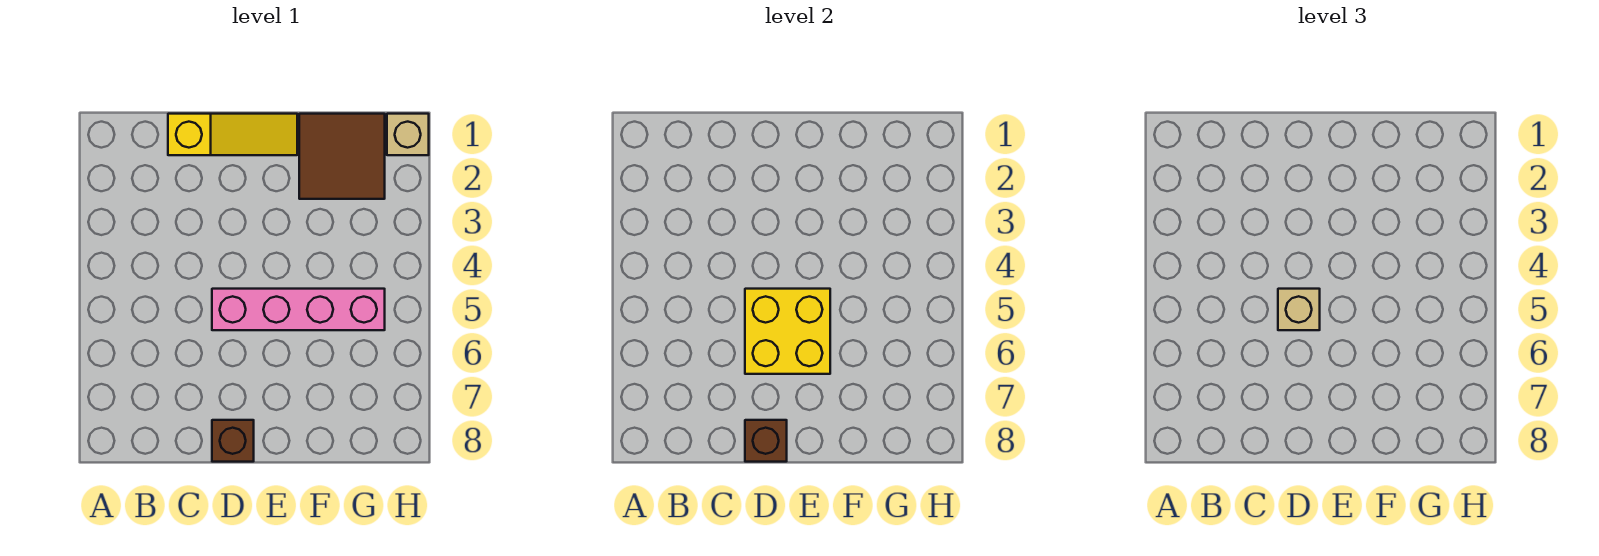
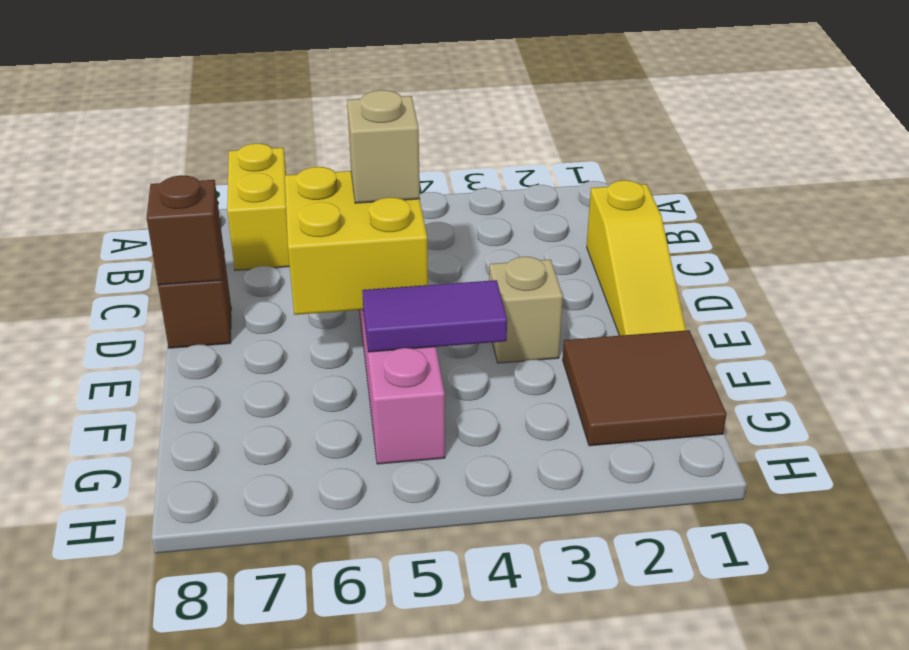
none -> yellow 1x2 brick [227,143,290,270]
none -> purple 1x2 tile [362,280,507,352]
tan 1x1 brick [387,114,429,155] -> tan 1x1 brick moved to [489,257,563,363]

